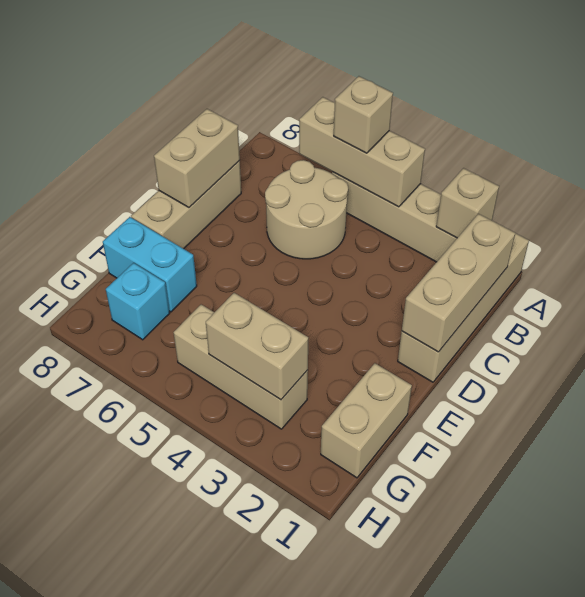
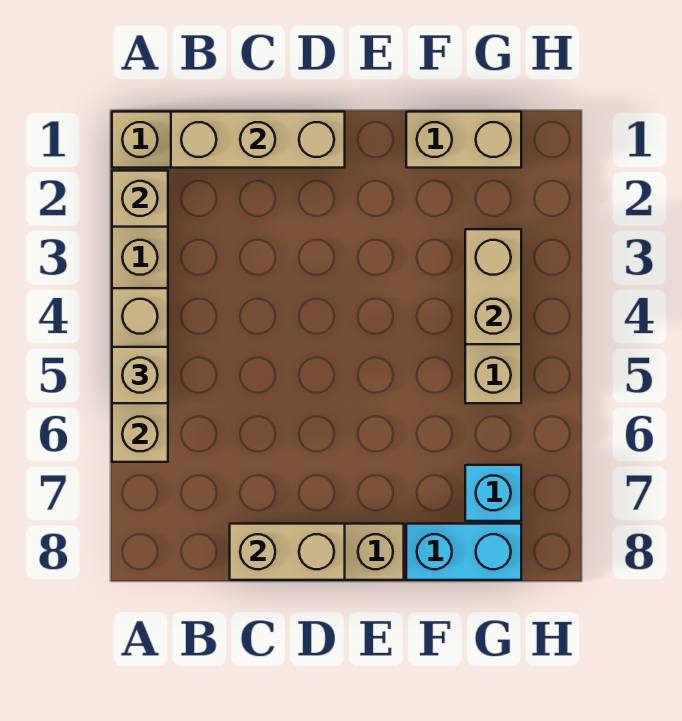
tan 2x2 round brick [265,160,348,259] -> none
cyan 1x2 brick [103,217,197,312] -> cyan 1x2 brick turned to [406,524,521,580]

